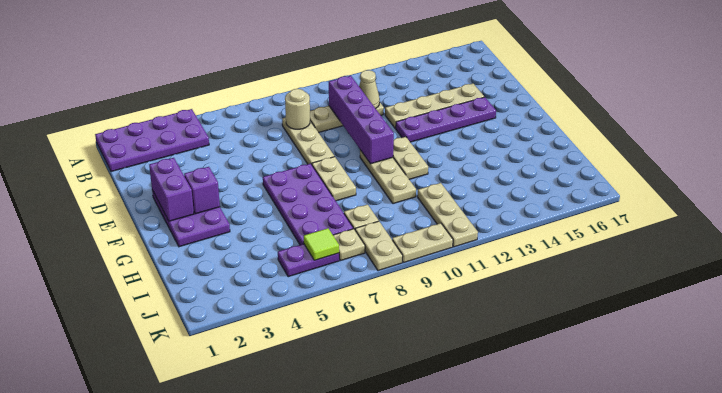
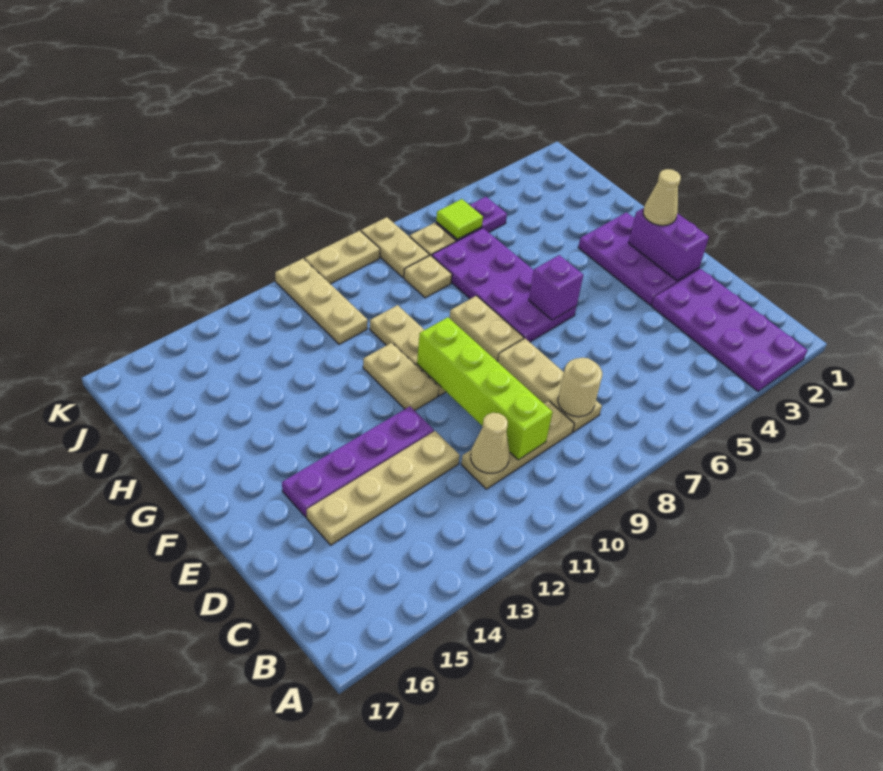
purple 2x4 plate [95,109,209,172] -> purple 2x4 plate turned to [652,269,807,391]
purple 1x4 brick [329,76,394,164] -> lime 1x4 brick [417,317,553,460]
none -> tan 1x1 cone [643,169,681,226]
purple 1x1 brick [184,167,220,214] -> purple 1x1 brick moved to [529,255,583,320]

